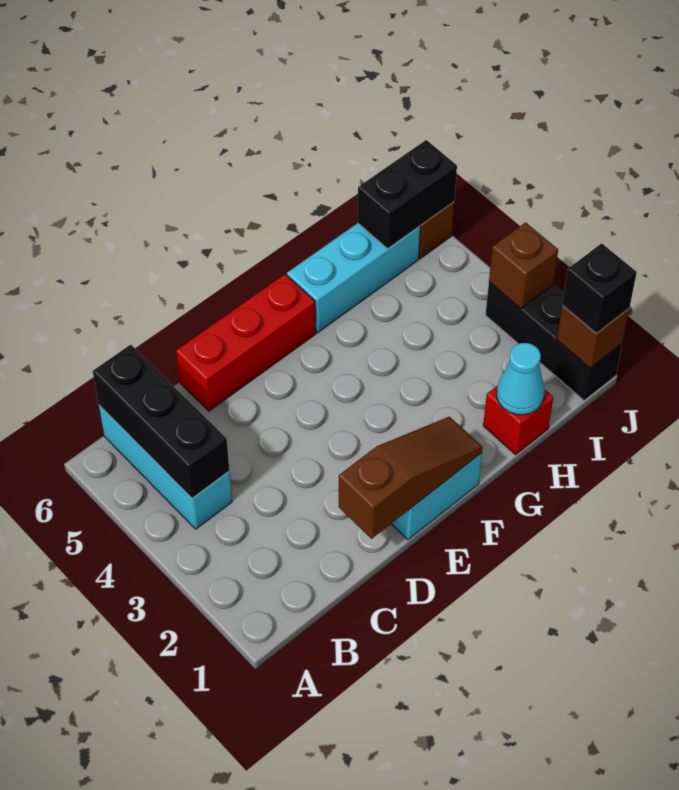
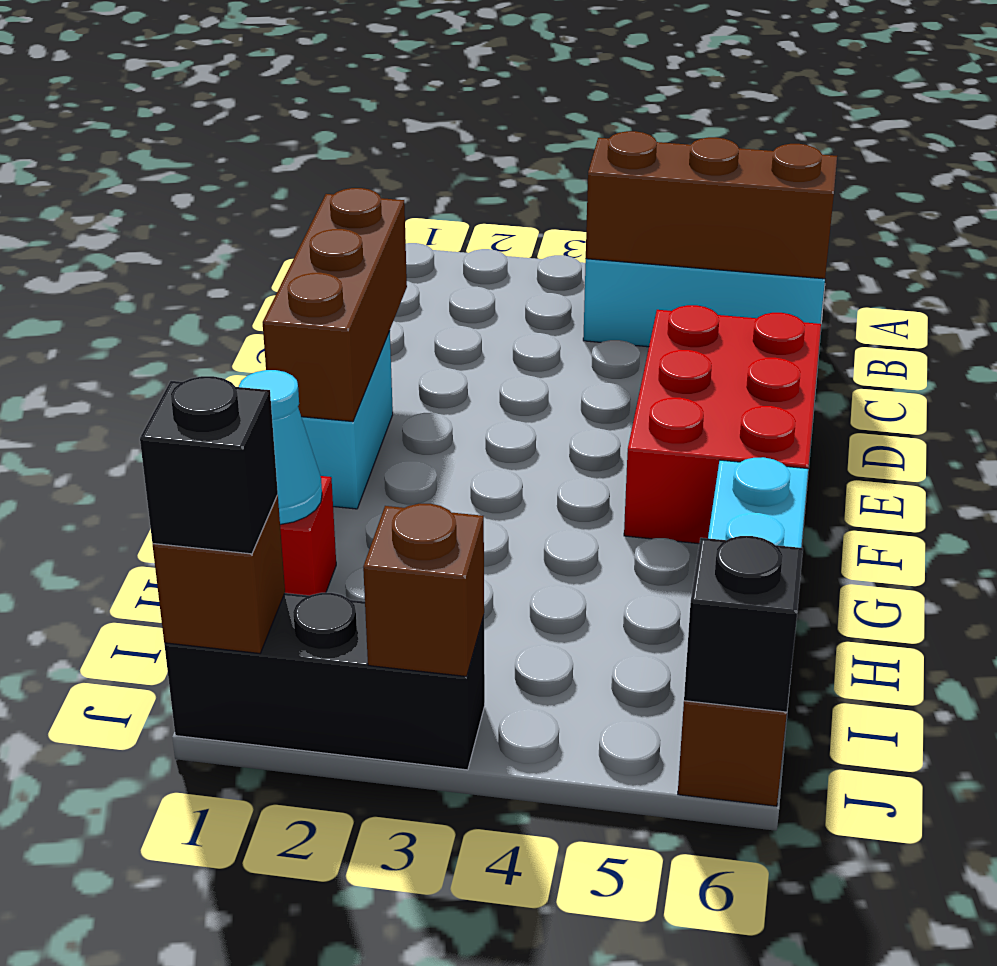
black 1x3 brick [93,345,229,498] -> brown 1x3 brick [586,131,837,279]
brown 1x3 slope [339,417,483,539] -> brown 1x3 brick [263,188,407,422]
red 1x3 brick [176,274,316,411] -> red 2x3 brick [624,305,821,544]
black 1x2 brick [358,140,457,249] -> black 1x1 brick [684,536,803,712]

